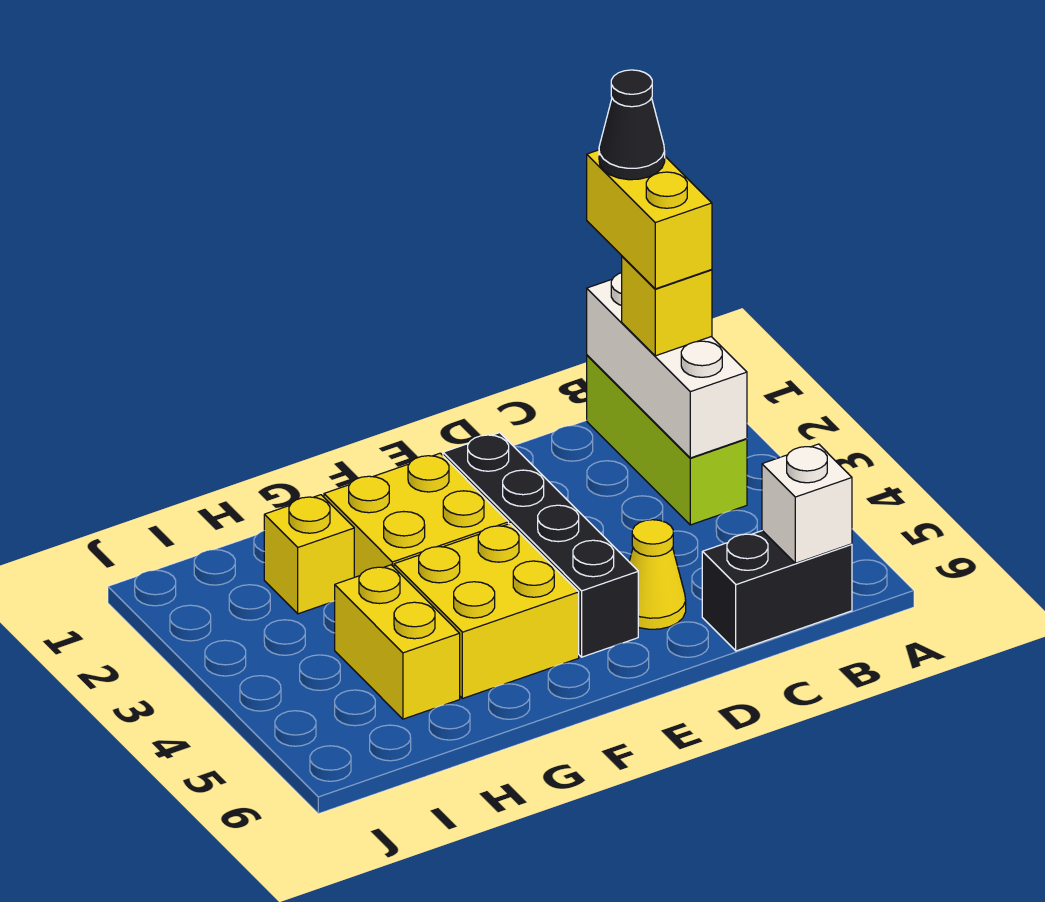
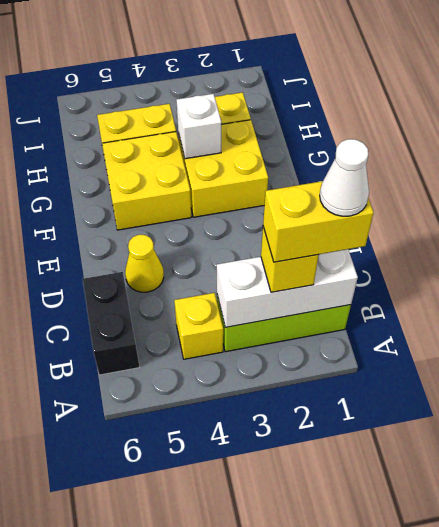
black 1x1 cone [599,70,665,180] -> white 1x1 cone [320,139,369,216]
none -> yellow 1x1 brick [174,293,223,359]
white 1x1 brick [762,444,852,563] -> white 1x1 brick moved to [176,94,221,159]
black 1x4 brick [443,433,638,657] -> none

